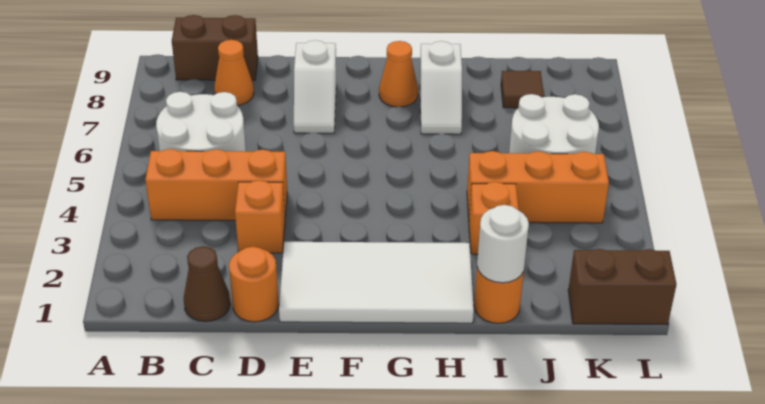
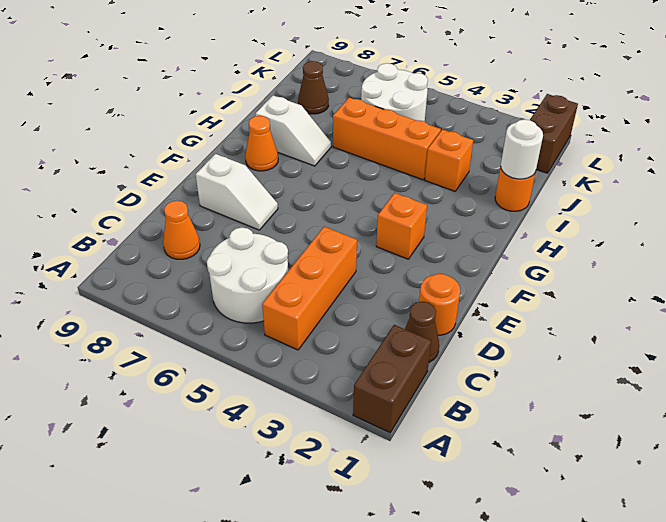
brown 1x2 brick [172,15,258,80] -> brown 1x2 brick moved to [353,325,431,433]
orange 1x1 brick [235,180,285,253] -> orange 1x1 brick moved to [376,193,427,259]
white 2x4 tile [279,242,474,323] -> none
orange 1x3 brick [467,151,609,223] -> orange 1x3 brick turned to [333,98,441,180]
brown 1x1 tile [501,71,544,108] -> brown 1x1 cone [298,61,329,114]

